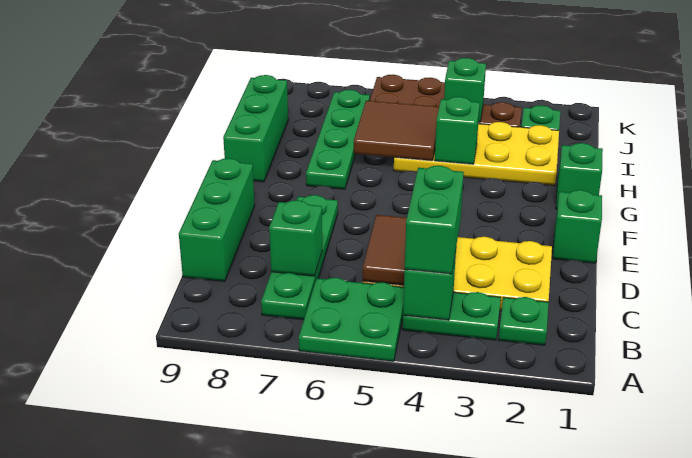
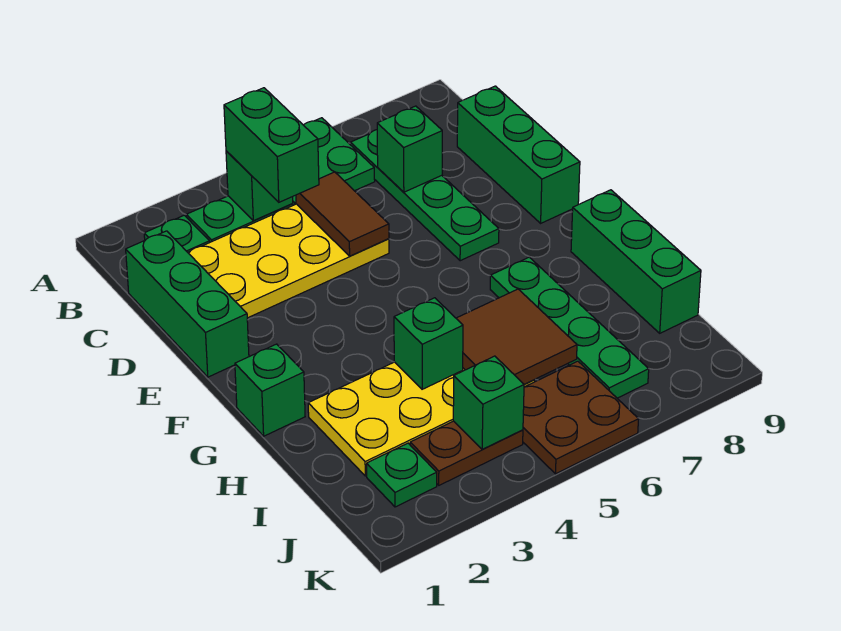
green 1x1 brick [553,190,602,263] -> green 1x3 brick [126,231,249,377]

